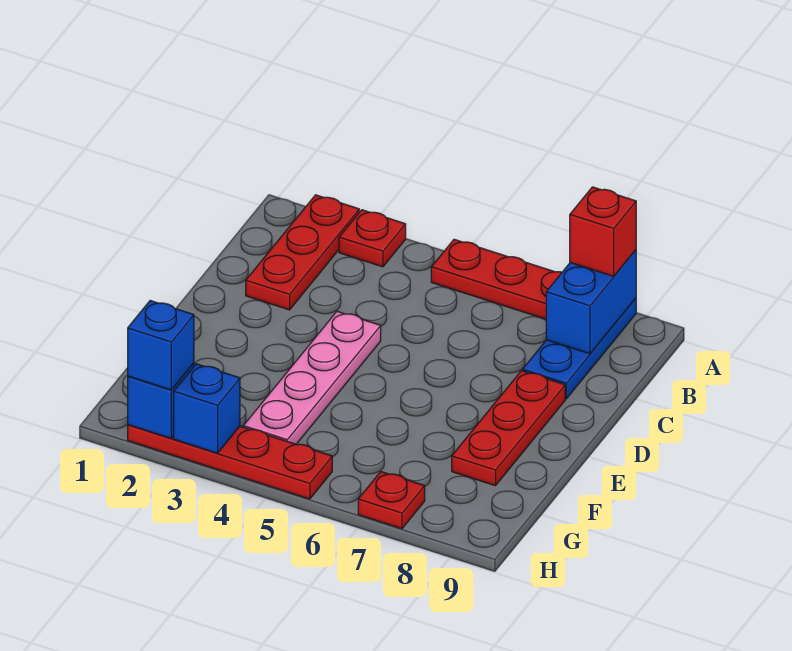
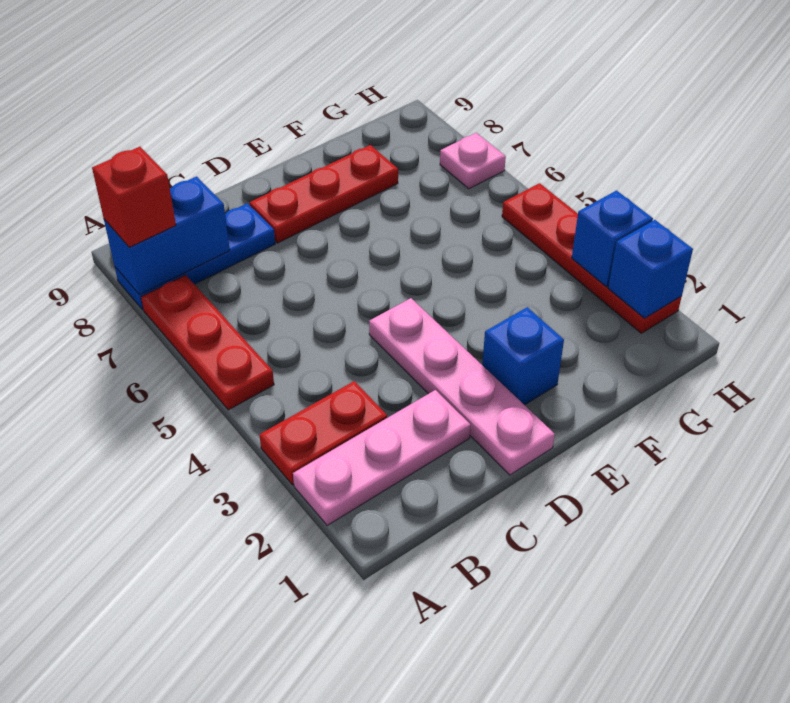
red 1x3 plate [246,195,359,310] -> pink 1x3 plate [293,390,470,526]
red 1x1 plate [339,210,406,267] -> red 1x2 plate [259,381,387,485]
pink 1x4 plate [243,311,381,444] -> pink 1x4 plate turned to [369,298,555,475]
blue 1x1 brick [128,301,194,390] -> blue 1x1 brick moved to [482,307,564,405]
red 1x1 plate [358,472,425,529] -> pink 1x1 plate [440,133,506,189]

